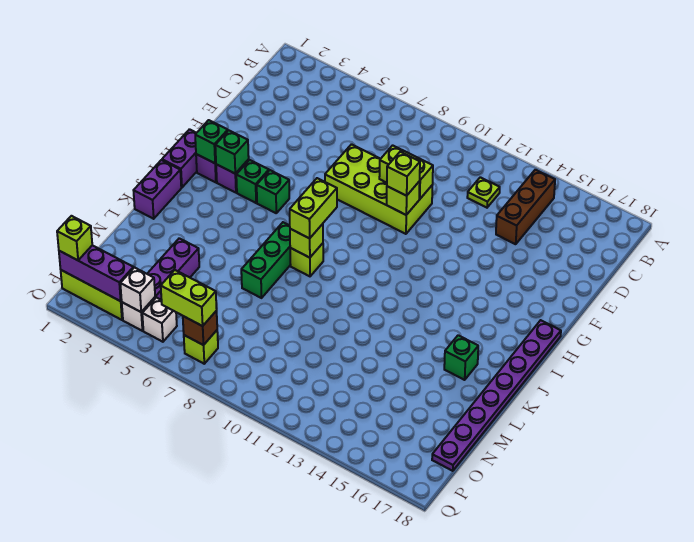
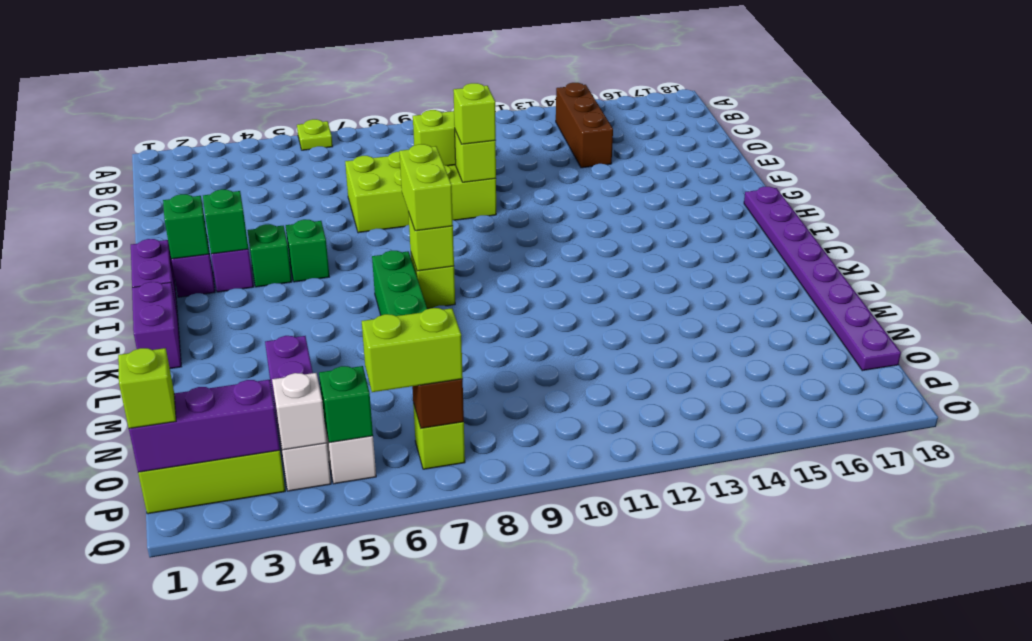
lime 1x1 plate [467,177,500,208] -> lime 1x1 plate moved to [297,119,333,150]
green 1x1 brick [444,335,478,380] -> green 1x1 brick moved to [319,366,373,443]

